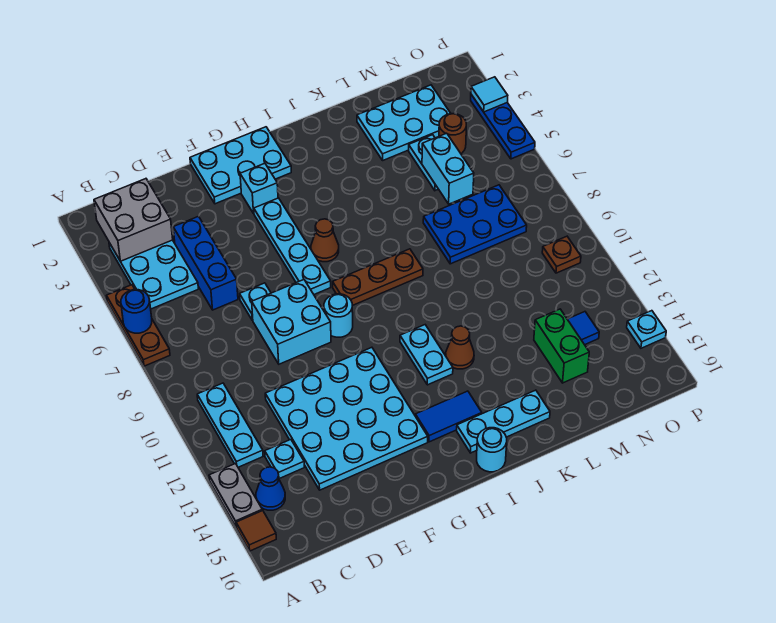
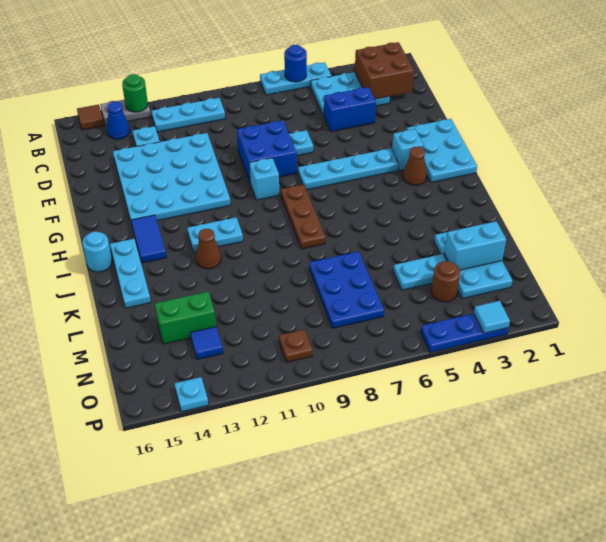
brown 1x3 plate [107,285,170,366] -> cyan 1x3 plate [260,62,331,95]
none -> green 1x1 round brick [122,74,148,112]
grey 2x2 brick [94,179,173,261] -> brown 2x2 brick [355,42,414,99]
blue 1x3 brick [173,216,238,310] -> blue 1x2 brick [324,87,376,131]
cyan 2x2 brick [252,280,331,364] -> blue 2x2 brick [237,120,297,182]
cyan 1x1 round brick [324,294,353,337] -> cyan 1x1 brick [249,158,279,200]
brown 1x1 cone [311,219,339,262] -> brown 1x1 cone moved to [403,147,427,185]
cyan 1x2 brick [422,133,474,204] -> cyan 1x2 brick moved to [444,221,506,270]

